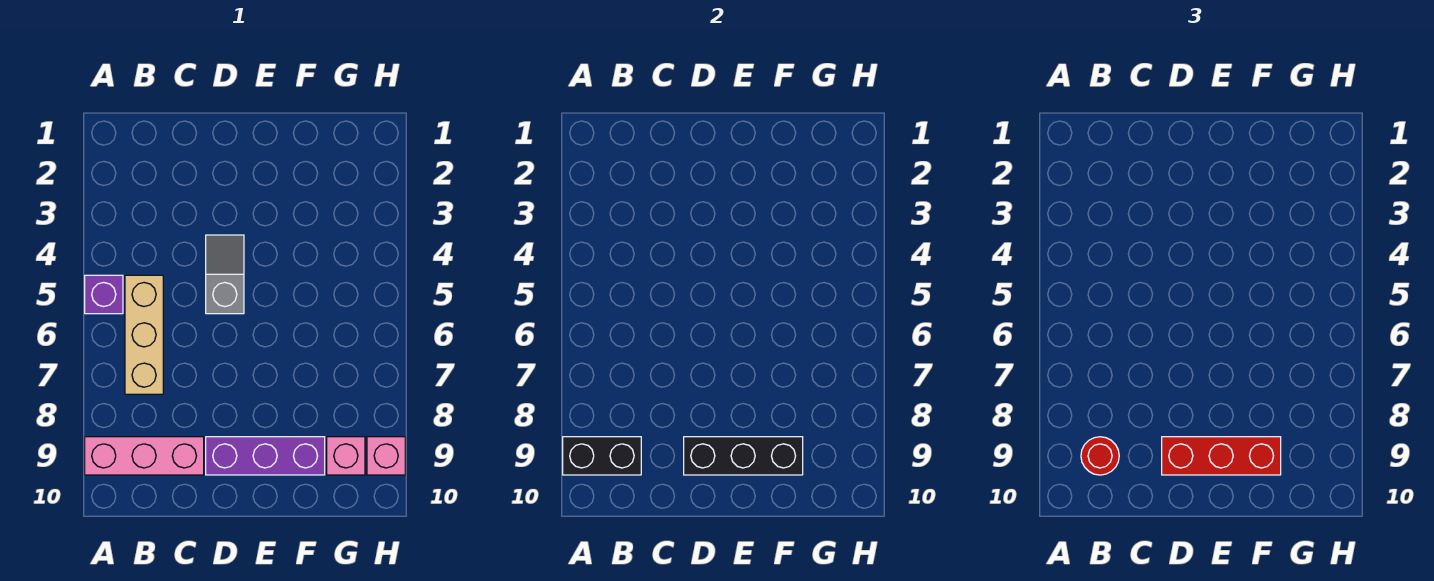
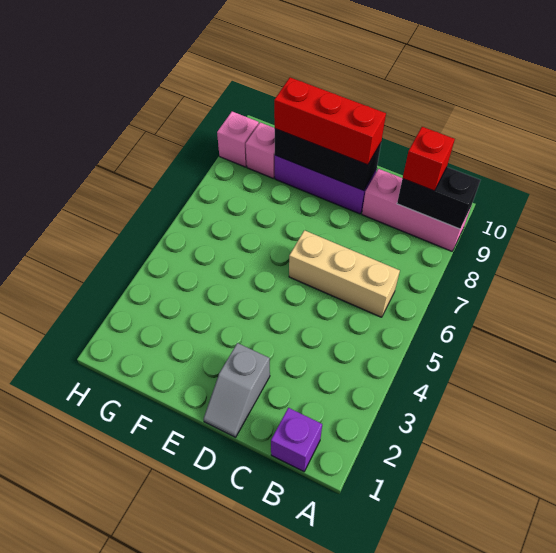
purple 1x1 brick [85,275,123,314] -> purple 1x1 brick moved to [271,408,322,472]
tan 1x3 brick [125,275,163,394] -> tan 1x3 brick turned to [289,230,400,317]
red 1x1 round brick [1081,437,1119,475] -> red 1x1 brick [403,127,455,191]
grey 1x2 slope [206,235,244,314] -> grey 1x2 slope moved to [203,343,270,437]

